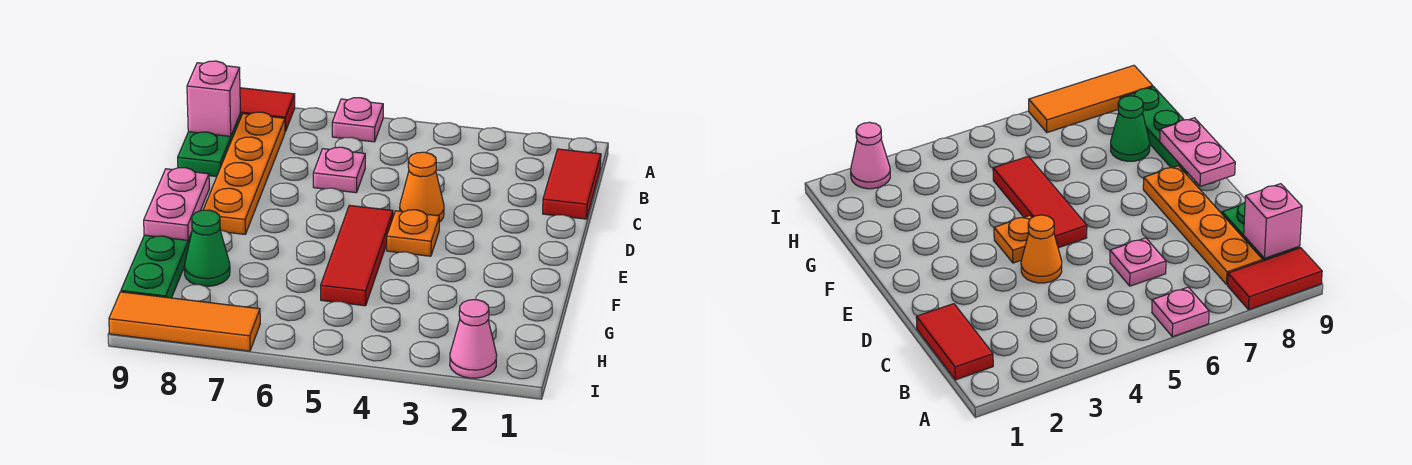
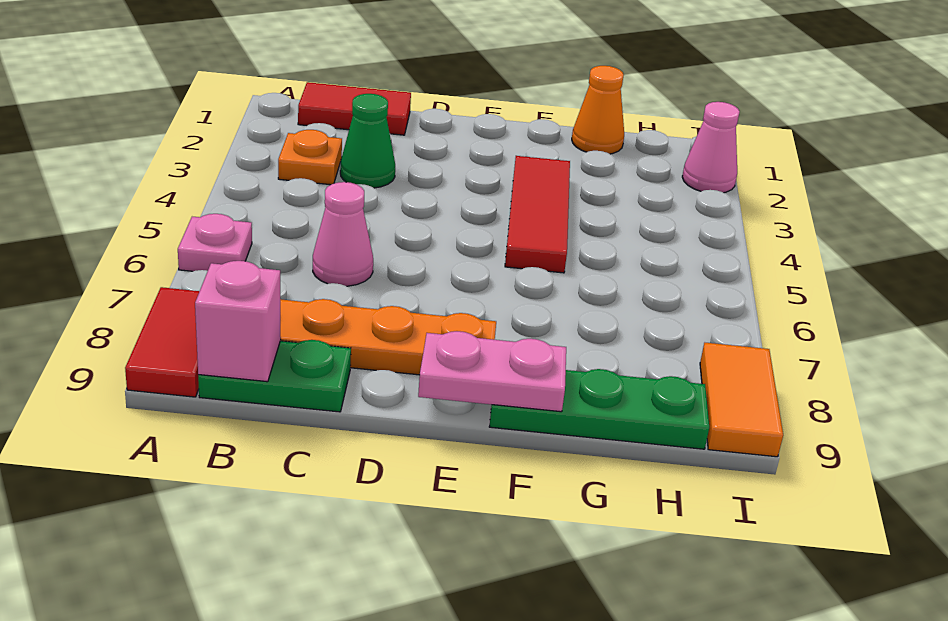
pink 1x1 plate [313,147,365,193] -> pink 1x1 cone [313,182,373,286]
orange 1x1 cone [400,152,444,222] -> orange 1x1 cone moved to [572,66,624,154]
orange 1x1 plate [387,210,439,256] -> orange 1x1 plate moved to [278,130,342,185]
red 1x3 tile [321,205,393,306] -> red 1x3 tile turned to [505,156,570,273]
green 1x1 cone [184,210,230,286] -> green 1x1 cone moved to [340,94,395,188]
orange 1x3 tile [109,292,260,351] -> orange 1x2 tile [700,343,783,457]

